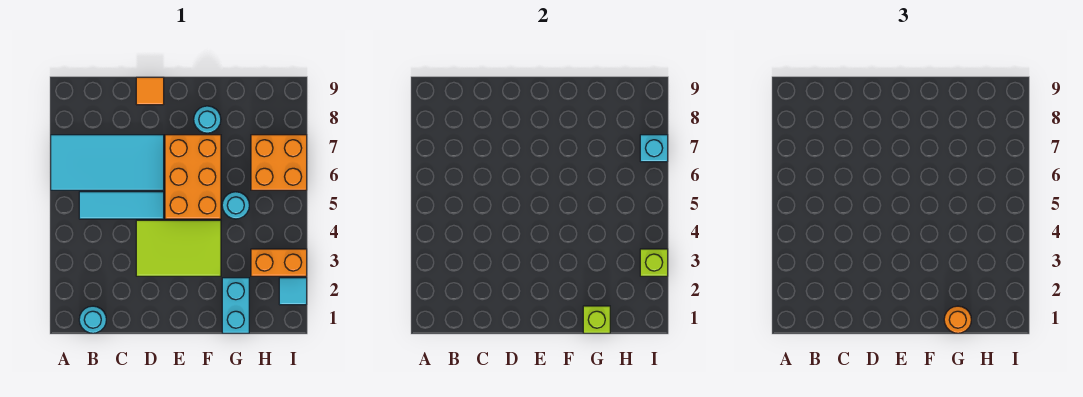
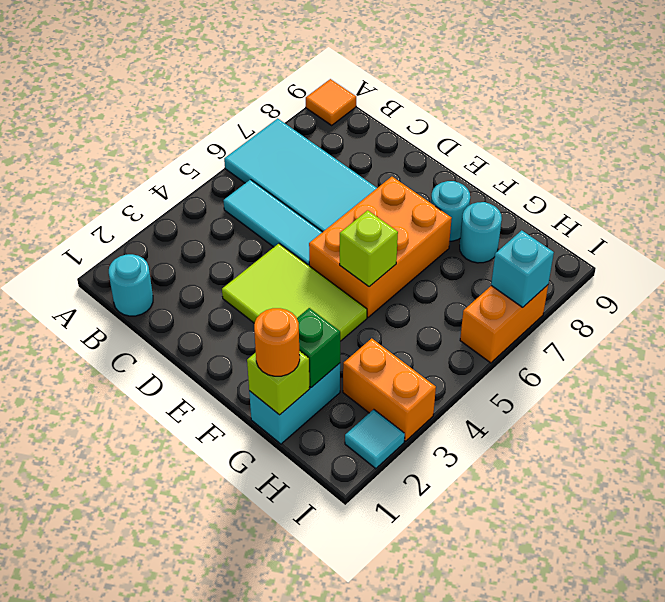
orange 1x1 tile [136,77,164,105] -> orange 1x1 tile moved to [306,79,356,125]
none -> green 1x1 brick [297,308,340,388]
cyan 1x1 round brick [222,192,249,219] -> cyan 1x1 round brick moved to [460,202,502,263]
orange 2x2 brick [251,135,307,190] -> orange 1x2 brick [460,285,548,363]
lime 1x1 brick [640,249,668,276] -> lime 1x1 brick moved to [340,210,398,287]

